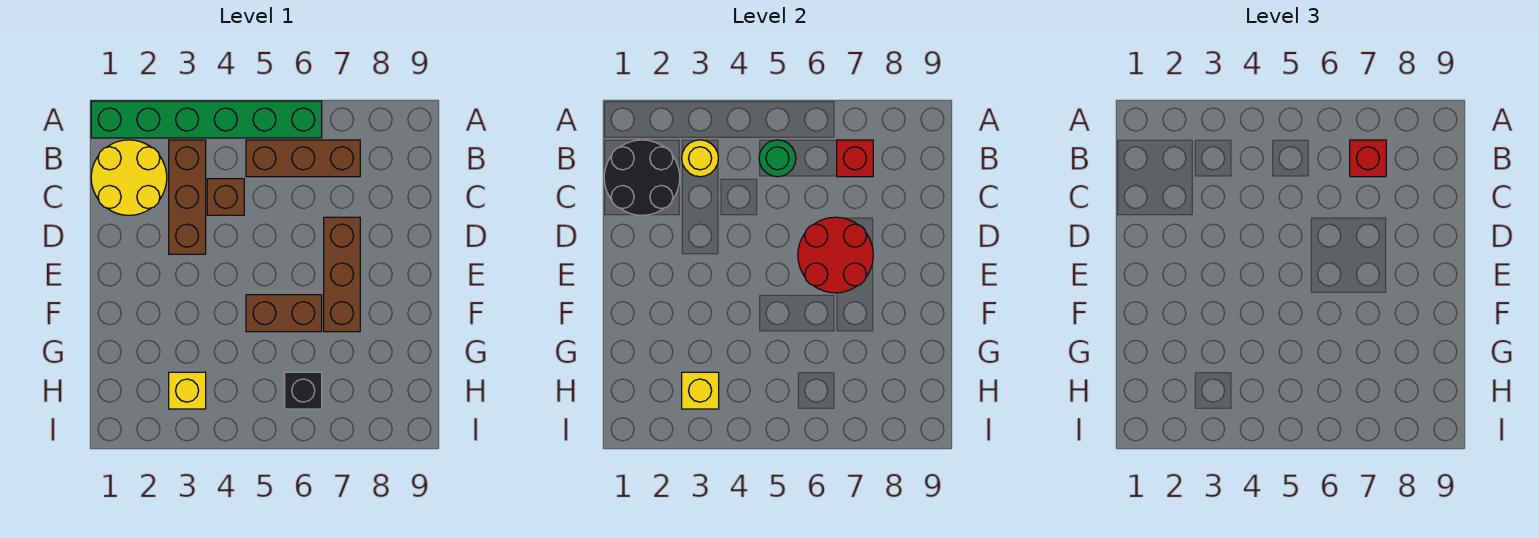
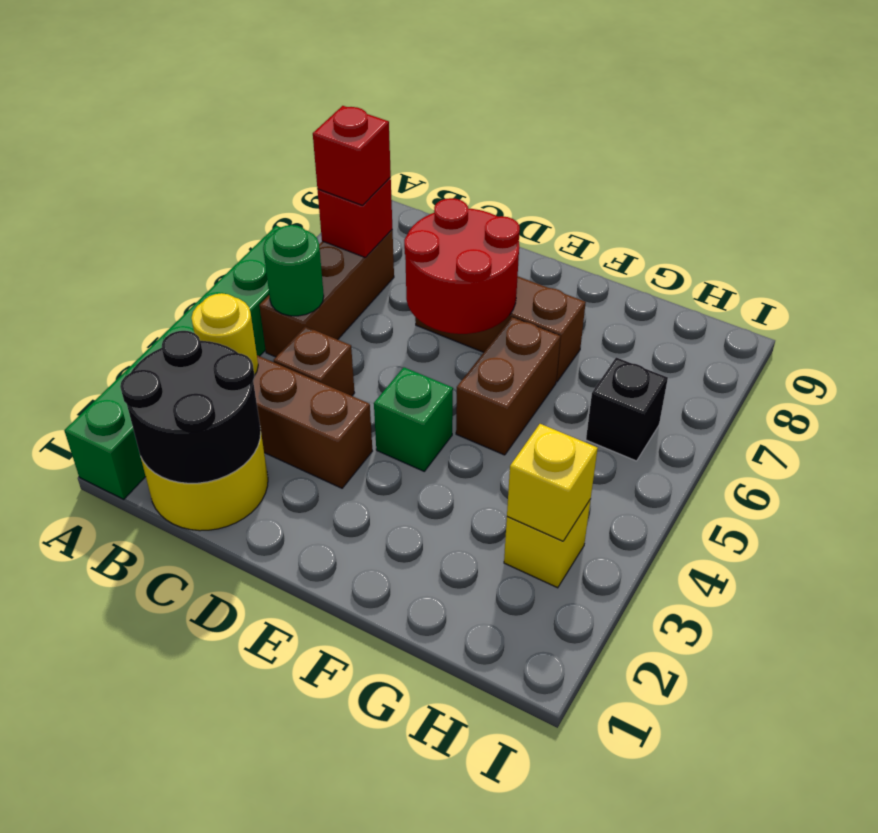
none -> green 1x1 brick [374,367,453,471]

